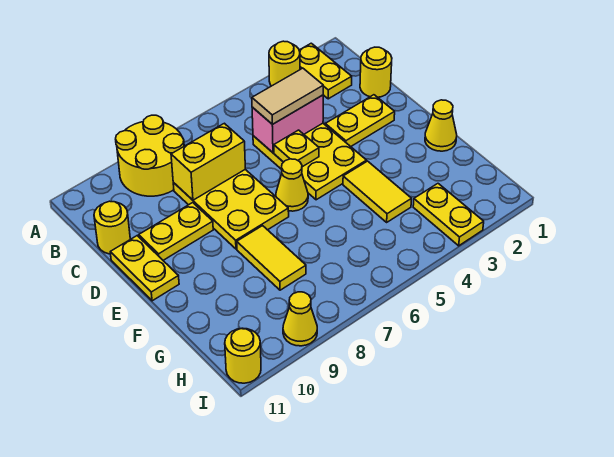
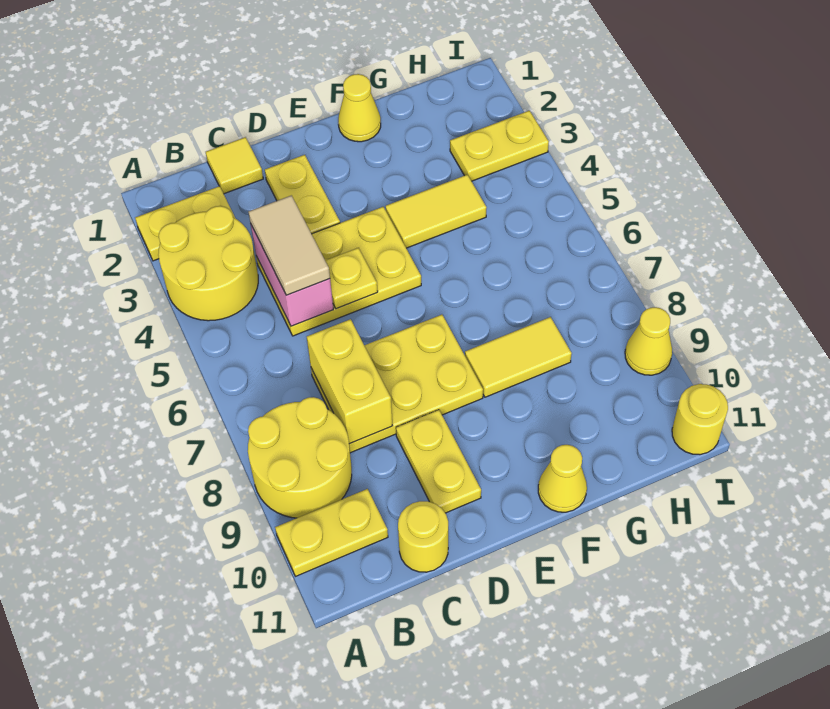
yellow 1x1 round brick [269,41,300,86] -> yellow 2x2 round brick [158,206,258,321]
yellow 1x1 round brick [360,47,392,97] -> yellow 1x1 tile [206,137,263,194]
yellow 1x2 plate [110,236,179,301] -> yellow 1x2 plate moved to [275,489,388,576]
yellow 1x1 cone [276,159,308,211] -> yellow 1x1 cone moved to [538,445,587,512]

